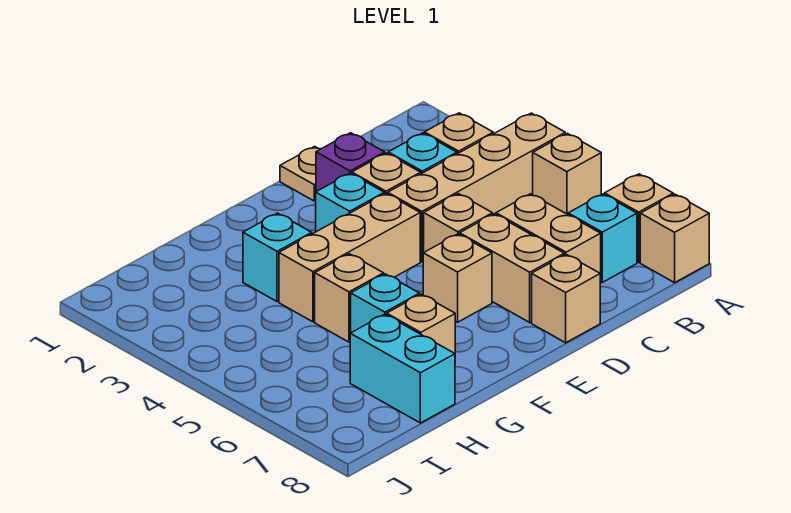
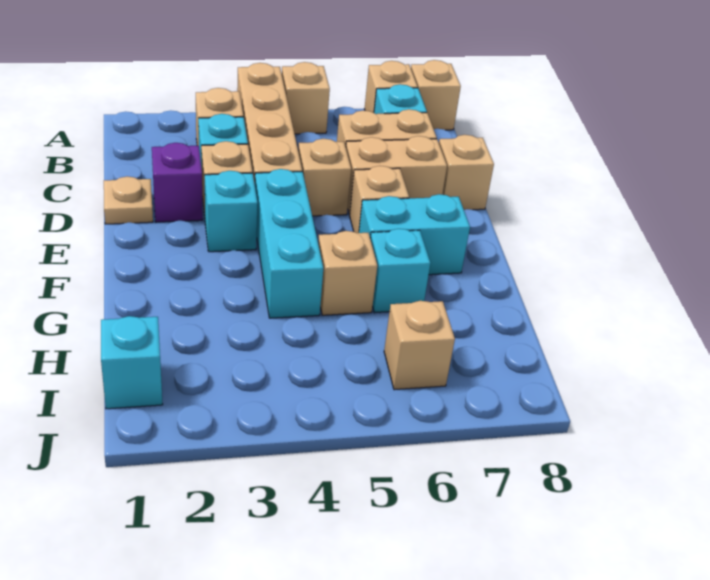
tan 1x3 brick [279,194,420,322] -> cyan 1x3 brick [255,169,323,318]
cyan 1x1 brick [243,213,312,302] -> cyan 1x1 brick moved to [101,316,163,409]
tan 1x1 brick [387,294,455,353] -> tan 1x1 brick moved to [384,301,455,390]
cyan 1x2 brick [350,314,455,423] -> cyan 1x2 brick moved to [359,194,470,275]

